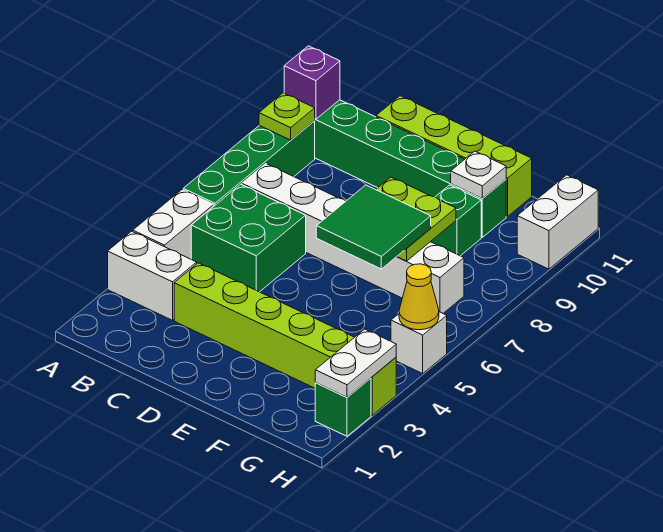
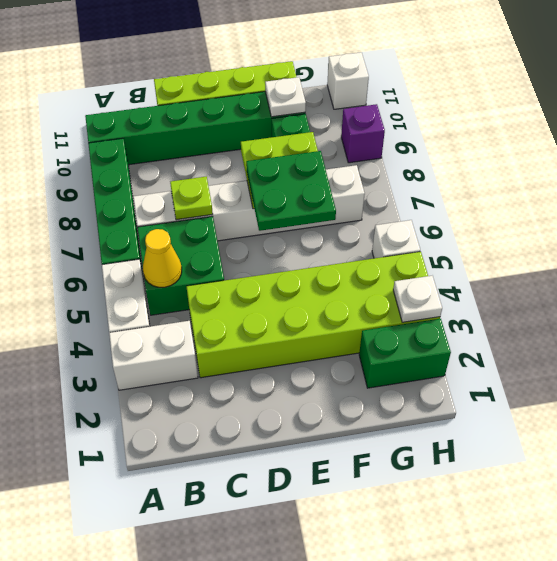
lime 1x1 plate [259,93,315,140] -> lime 1x1 plate moved to [170,177,213,220]
purple 1x1 brick [284,46,340,119] -> purple 1x1 brick moved to [341,104,385,163]
lime 1x6 brick [174,263,396,415] -> lime 2x6 brick [186,252,440,378]
green 2x2 tile [316,185,431,269] -> green 2x2 plate [246,151,336,231]
green 1x1 brick [315,378,371,436] -> green 1x2 brick [359,319,451,388]
white 1x2 plate [315,329,396,397] -> white 1x1 plate [393,276,442,322]
yellow 1x1 cone [399,264,439,330] -> yellow 1x1 cone moved to [143,229,182,287]
white 1x2 brick [517,175,598,269] -> white 1x1 brick [327,52,369,109]

